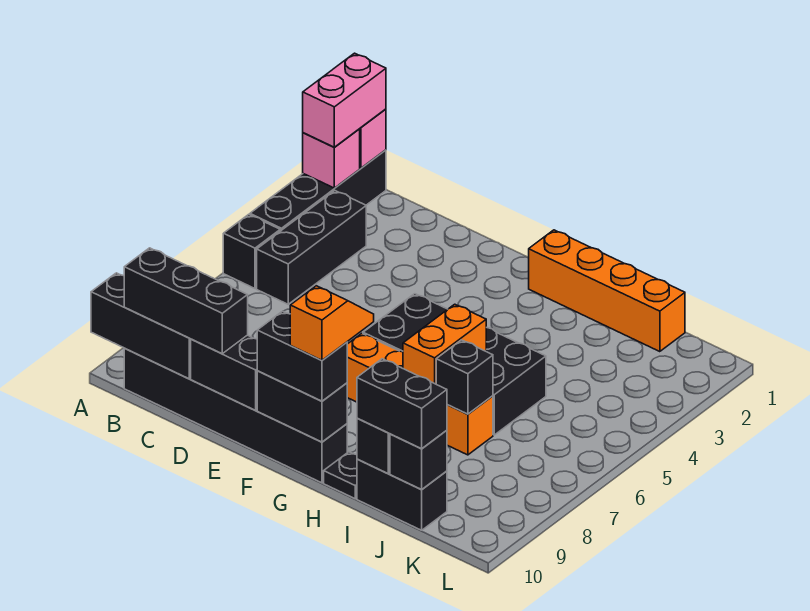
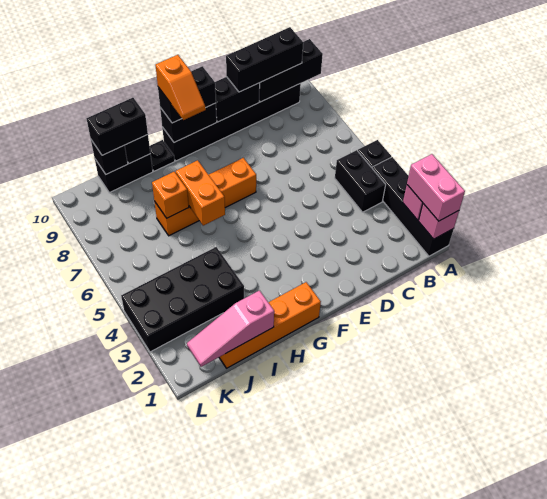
black 1x3 brick [257,191,366,304] -> black 1x2 brick [335,150,385,212]
black 2x4 brick [363,294,546,435] -> black 2x4 brick moved to [121,247,244,352]
none -> pink 1x3 slope [187,291,274,367]
black 1x1 brick [436,340,493,414] -> orange 1x1 brick [152,172,189,218]

